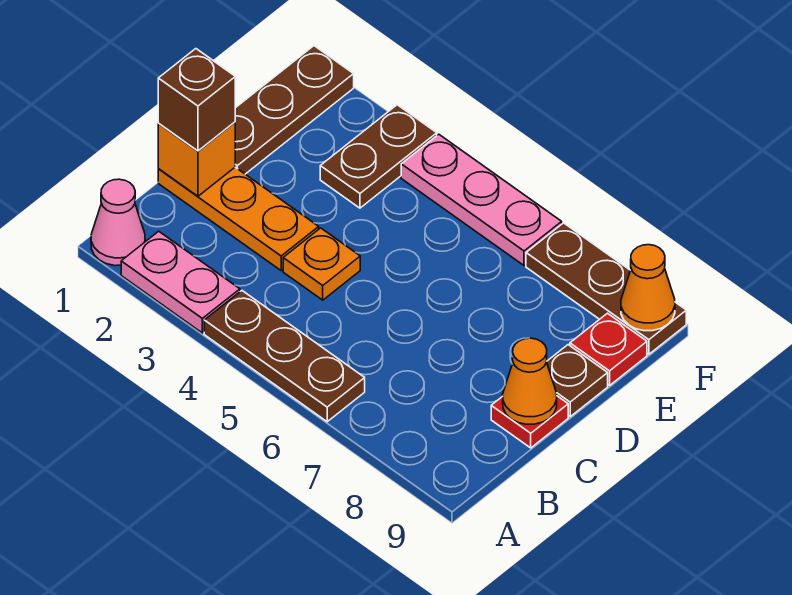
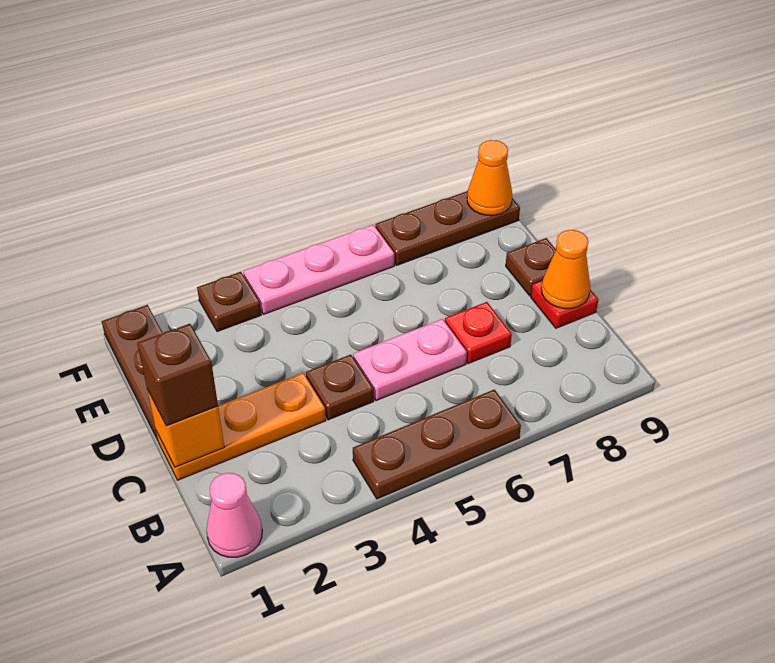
pink 1x2 plate [121,231,240,333] -> pink 1x2 plate moved to [353,319,467,401]
orange 1x1 plate [283,228,360,300] -> brown 1x1 plate [306,355,374,420]
brown 1x2 plate [320,105,437,208] -> brown 1x1 plate [197,272,261,332]
red 1x1 plate [570,313,647,385] -> red 1x1 plate moved to [445,302,512,364]

